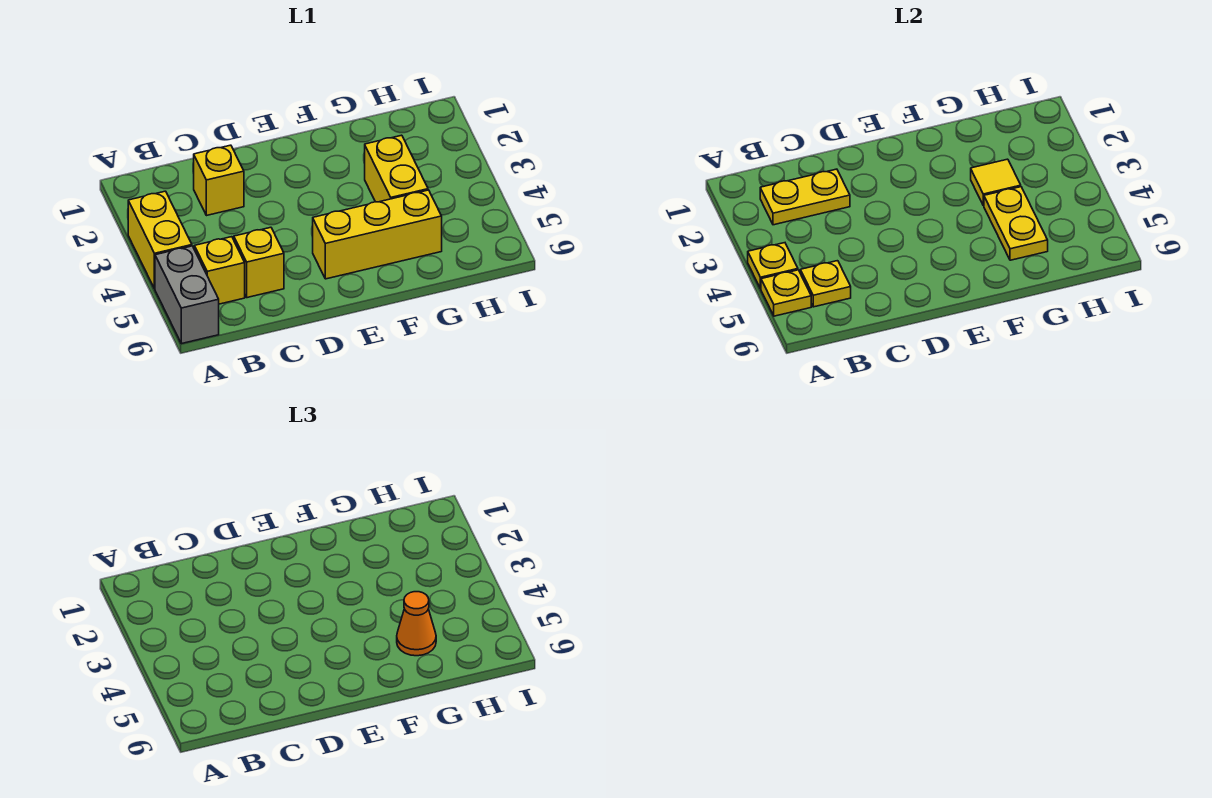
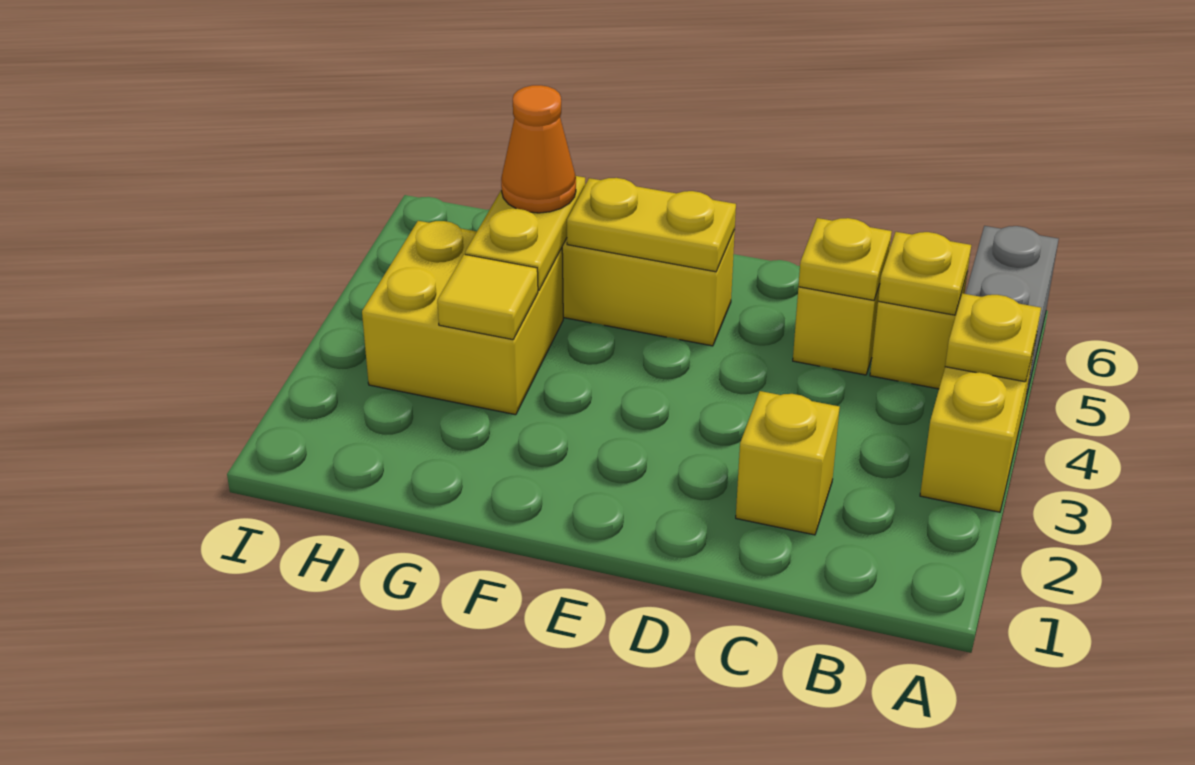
yellow 1x1 plate [761,270,811,316] -> yellow 1x1 plate moved to [798,218,892,300]
yellow 1x2 plate [760,169,850,225] -> yellow 1x2 plate moved to [567,178,736,272]
yellow 1x2 brick [365,135,428,202] -> yellow 2x2 brick [362,221,563,415]

